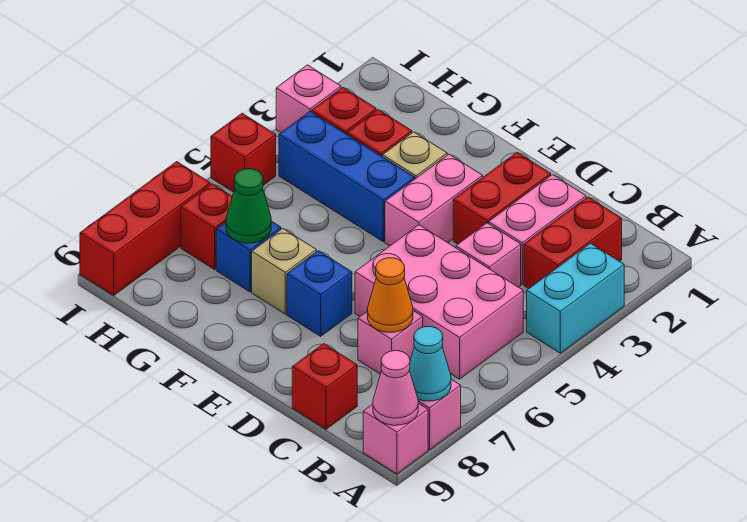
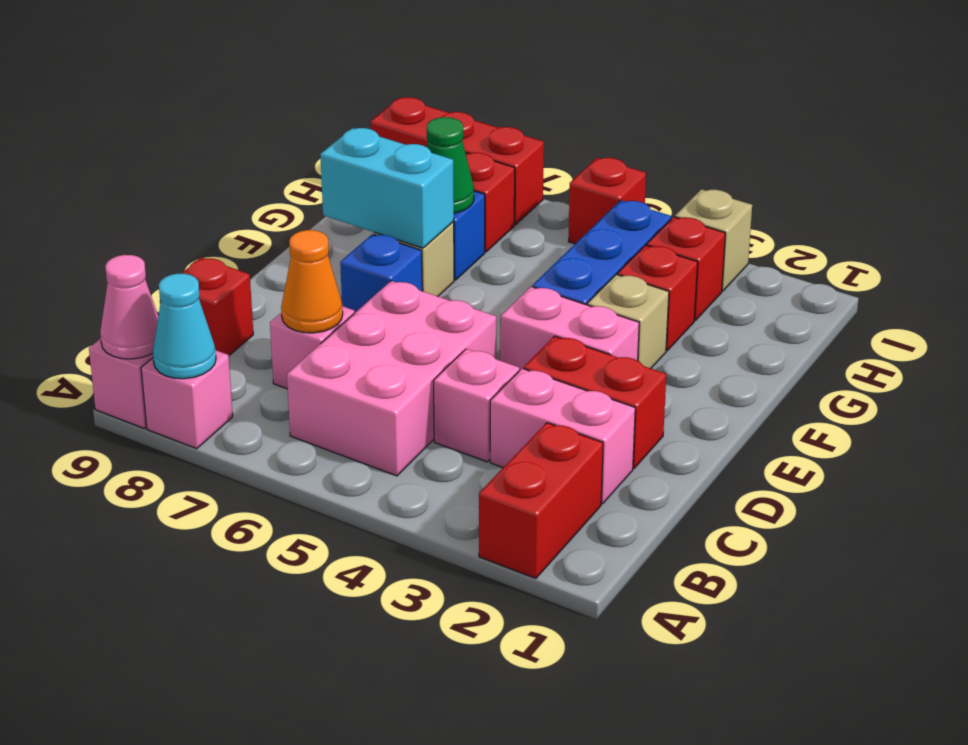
cyan 1x2 brick [527,243,624,353] -> cyan 1x2 brick moved to [320,128,454,248]
red 1x2 brick [524,197,622,289] -> red 1x2 brick turned to [479,423,603,579]
pink 1x1 brick [276,65,341,132] -> tan 1x1 brick [675,189,752,291]

